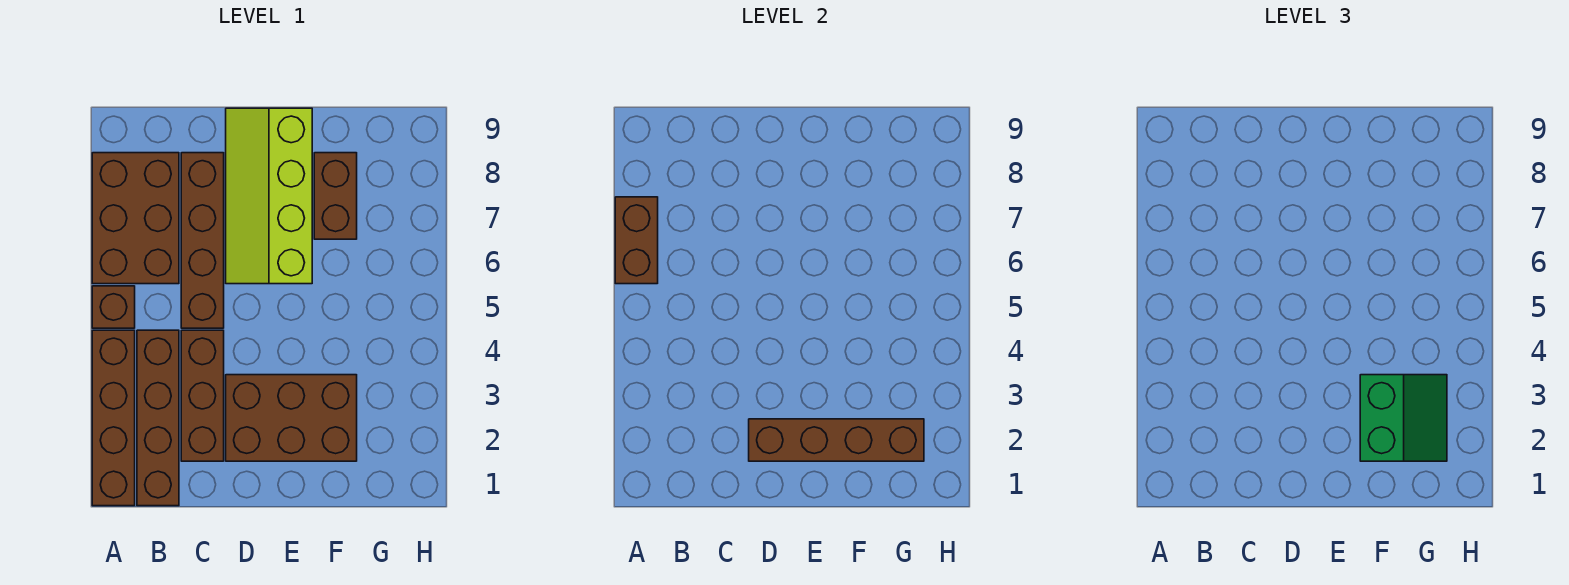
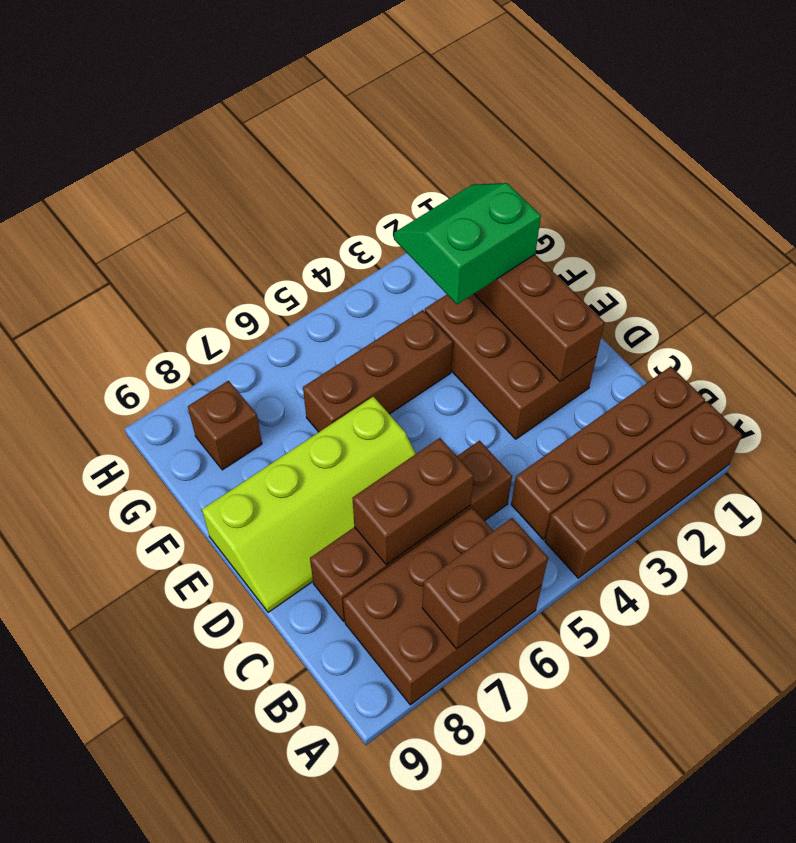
brown 1x1 brick [92,286,135,328] -> brown 1x1 brick moved to [188,381,262,470]
brown 1x3 brick [181,330,224,461] -> brown 1x3 brick moved to [303,310,453,432]
brown 1x2 brick [314,153,357,239] -> brown 1x2 brick moved to [353,438,474,565]

